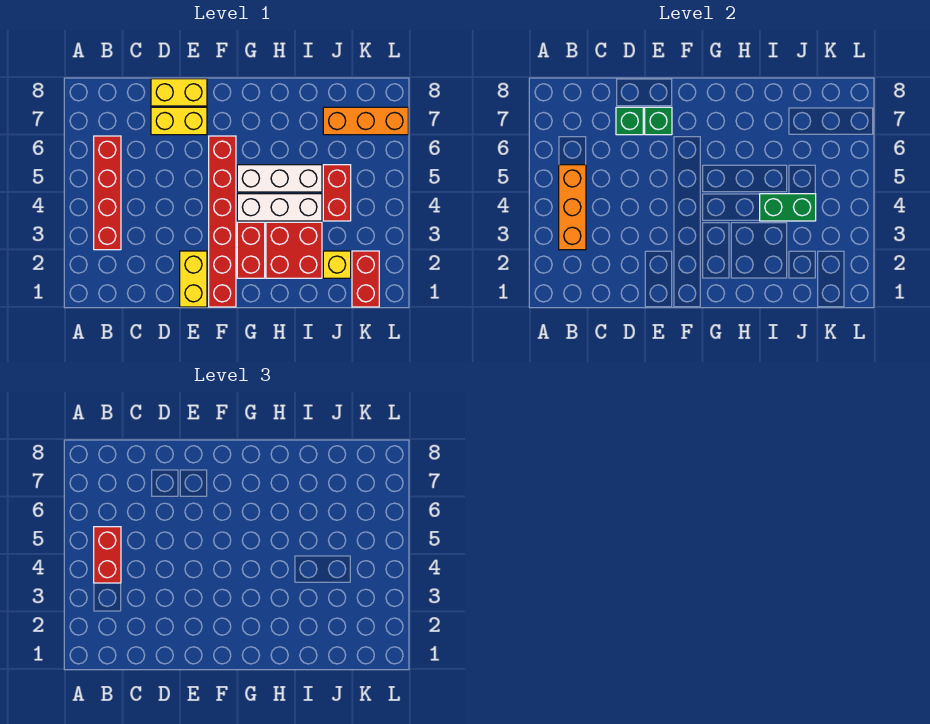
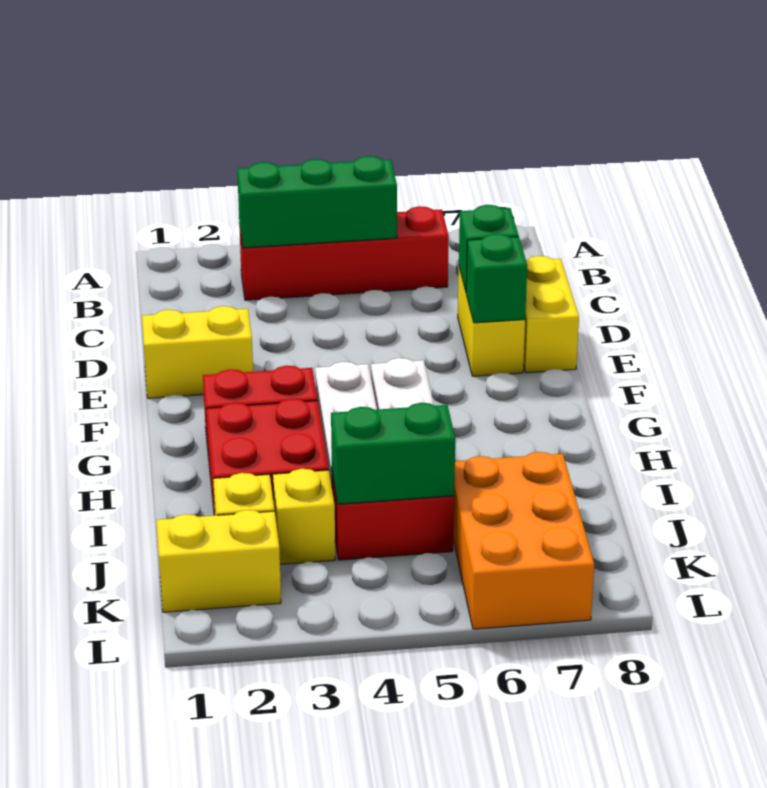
orange 1x3 brick [559,165,586,250] -> green 1x3 brick [237,156,397,248]
red 1x2 brick [94,527,121,583] -> none
red 1x6 brick [209,136,236,307] -> none
green 1x2 brick [760,194,816,221] -> green 1x2 brick turned to [331,403,455,504]
none -> yellow 1x1 brick [273,469,335,564]
orange 1x3 brick [323,107,408,135] -> orange 2x3 brick [453,452,594,629]
red 1x2 brick [352,251,379,307] -> yellow 1x2 brick [156,510,281,612]

